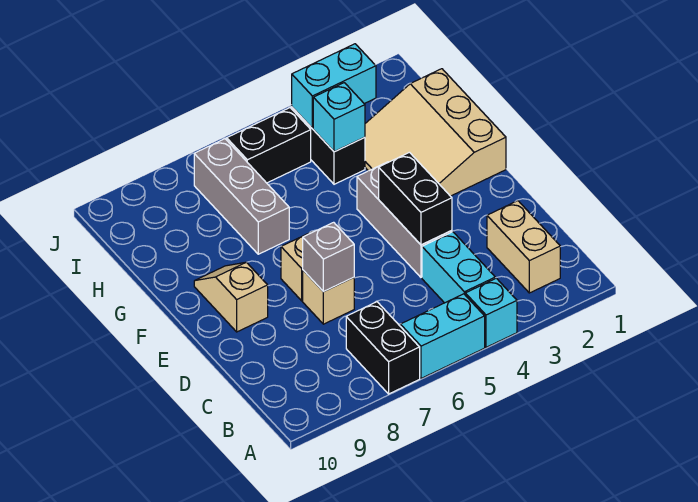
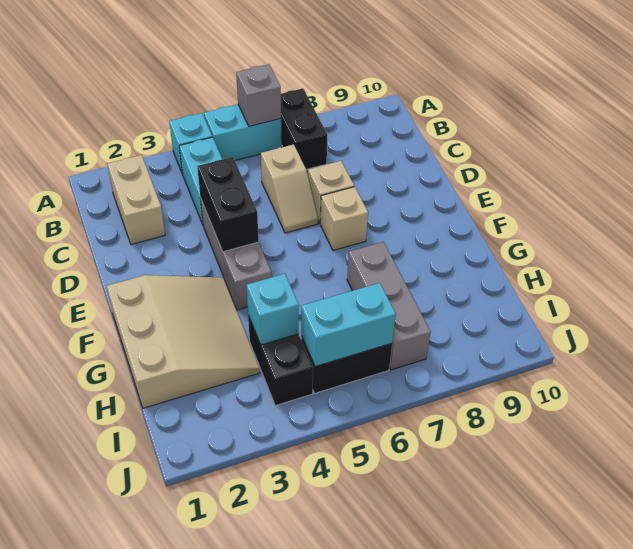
grey 1x1 brick [303,222,354,292] -> grey 1x1 brick moved to [236,64,281,126]
tan 1x2 slope [194,262,268,332] -> tan 1x2 slope moved to [261,144,318,233]
cyan 1x2 brick [292,44,376,128] -> cyan 1x2 brick moved to [301,283,396,367]

